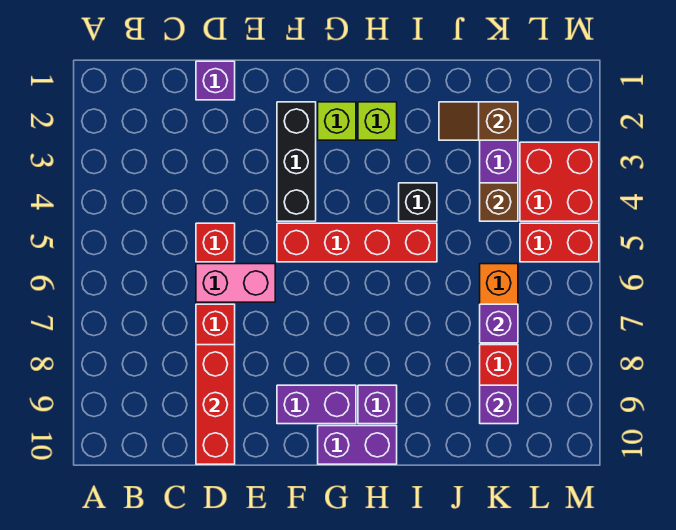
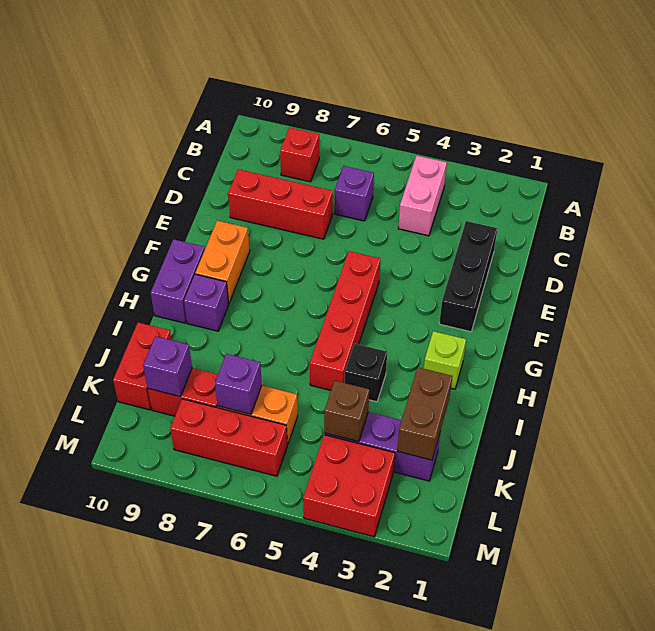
purple 1x1 brick [196,61,235,100] -> purple 1x1 brick moved to [335,166,374,221]
red 1x1 brick [196,223,235,262] -> red 1x1 brick moved to [280,127,319,182]
pink 1x2 brick [196,264,275,302] -> pink 1x2 brick moved to [398,156,447,236]
red 1x3 brick [196,345,235,464] -> red 1x3 brick moved to [170,399,287,476]
black 1x3 brick [277,102,316,221] -> black 1x3 brick turned to [439,221,497,332]
purple 1x2 brick [277,385,356,424] -> orange 1x2 brick [195,221,250,303]
lime 1x1 brick [318,102,356,140] -> none
brown 1x2 slope [439,102,518,140] -> brown 1x2 brick [397,367,452,460]
red 1x2 brick [520,223,599,262] -> red 1x2 brick moved to [113,323,171,410]

